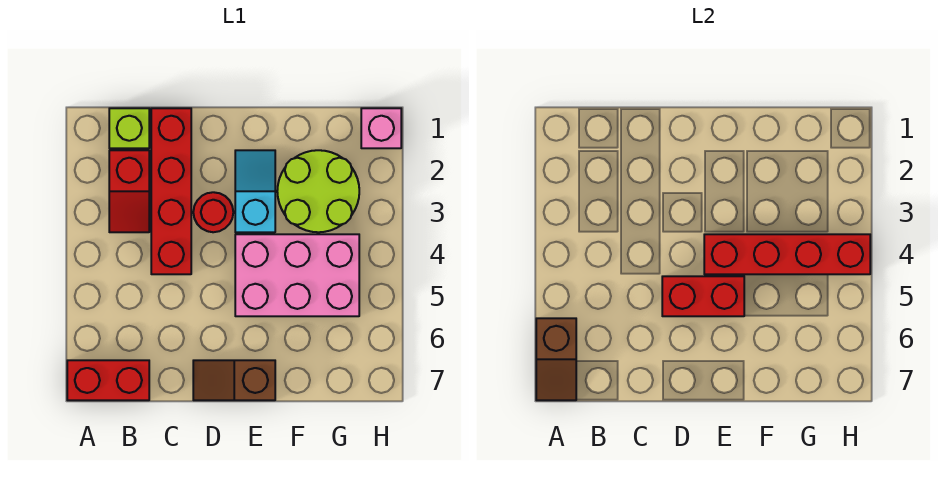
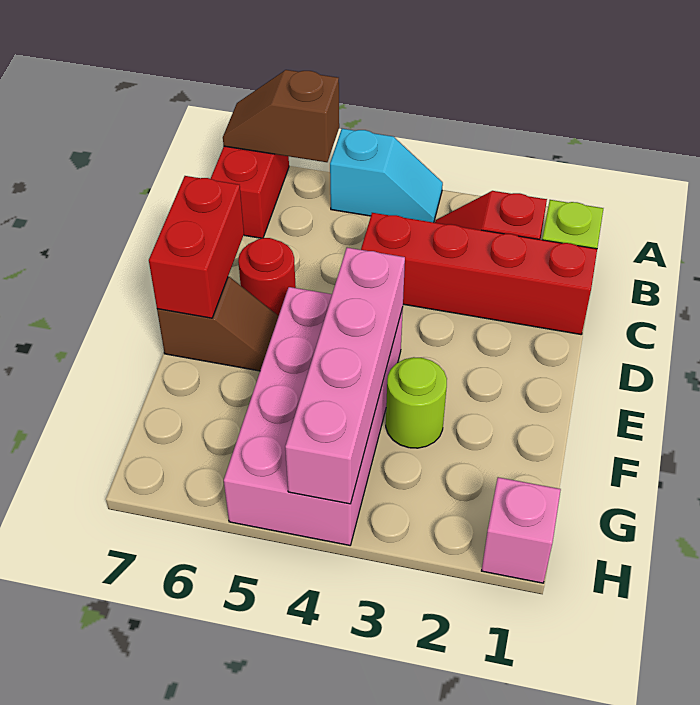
red 1x1 round brick [193,192,233,232] -> red 1x1 round brick moved to [238,238,296,316]
red 1x2 brick [662,276,744,316] -> red 1x2 brick moved to [149,176,244,318]
brown 1x2 slope [193,360,275,400] -> brown 1x2 slope turned to [157,277,279,371]
cyan 1x2 slope [235,150,275,232] -> cyan 1x2 slope moved to [330,129,443,222]
pink 2x3 brick [235,234,359,316] -> pink 2x4 brick [224,287,403,545]
red 1x4 brick [704,234,870,274] -> pink 1x4 brick [285,248,405,504]
lime 2x2 round brick [277,150,359,232] -> lime 1x1 round brick [386,357,447,448]

